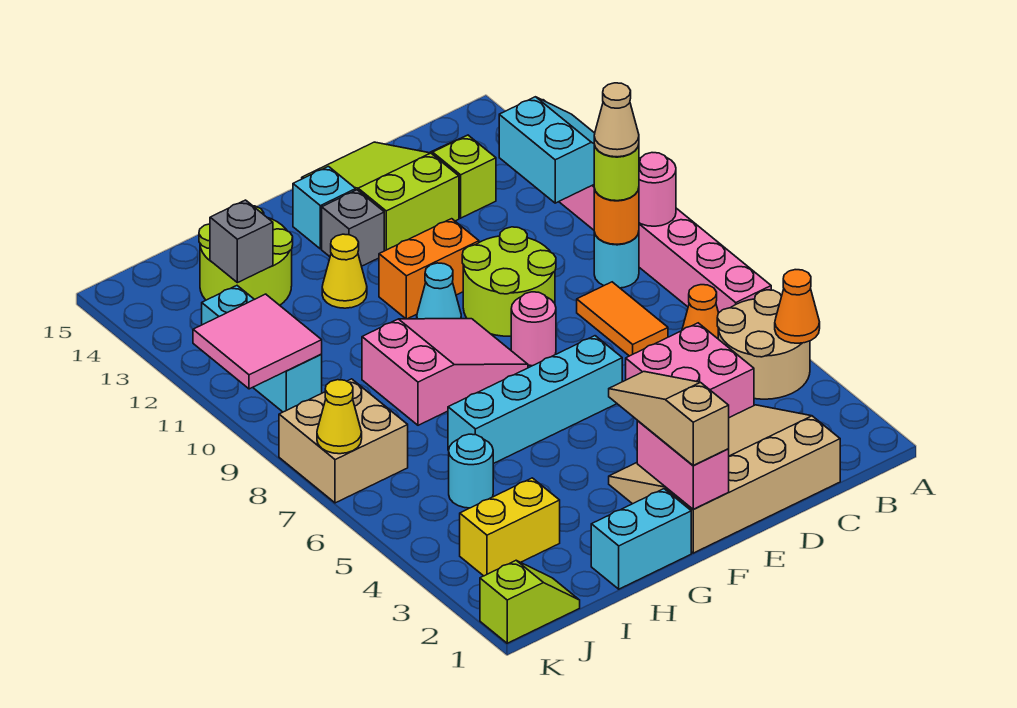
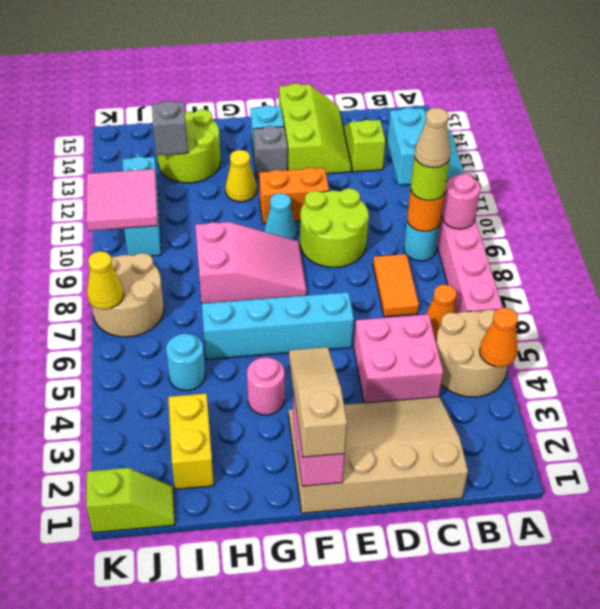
lime 2x3 slope [302,142,459,251] -> lime 2x3 slope turned to [279,83,352,174]
pink 1x1 round brick [511,292,556,366] -> pink 1x1 round brick moved to [247,357,284,415]
cyan 1x2 brick [591,489,691,589] -> none
yellow 1x2 brick [460,478,560,576] -> yellow 1x2 brick turned to [168,394,214,489]
tan 2x2 brick [279,379,408,503] -> tan 2x2 round brick [92,253,164,337]

